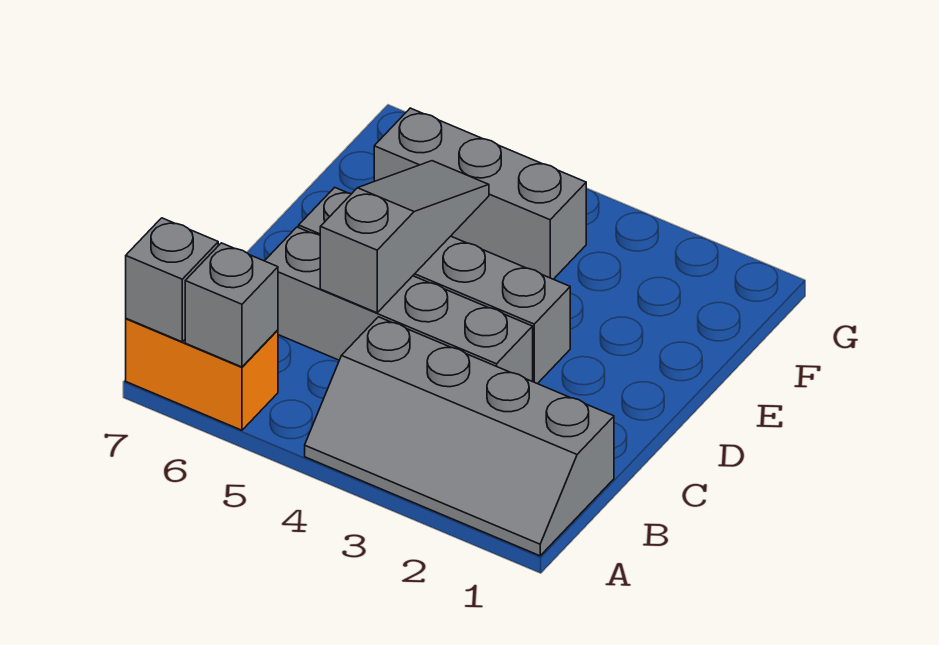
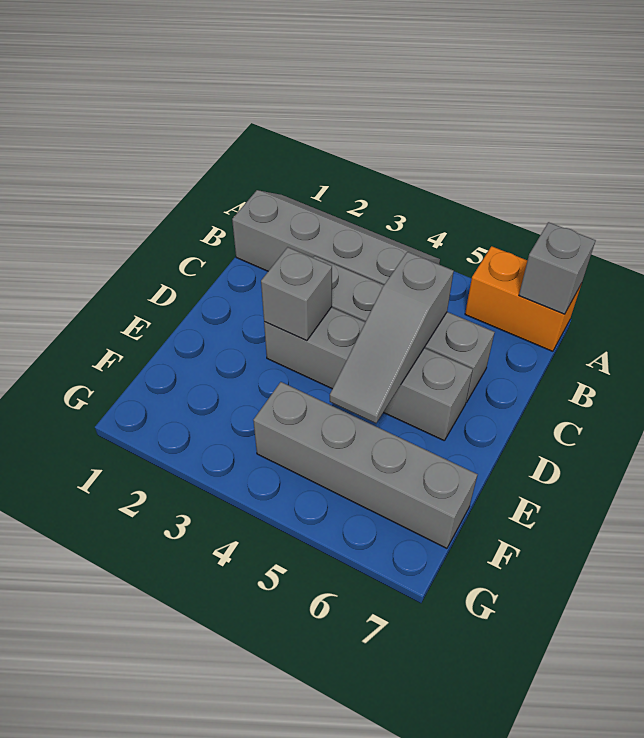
grey 1x1 brick [185,243,278,367] -> grey 1x1 brick moved to [261,247,332,341]
grey 1x3 brick [374,108,586,279] -> grey 1x4 brick [253,382,478,548]

